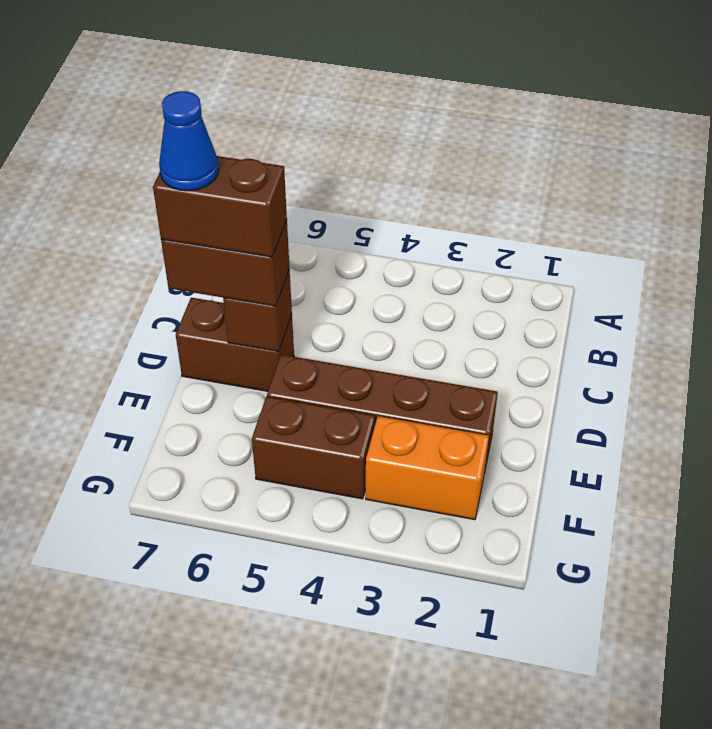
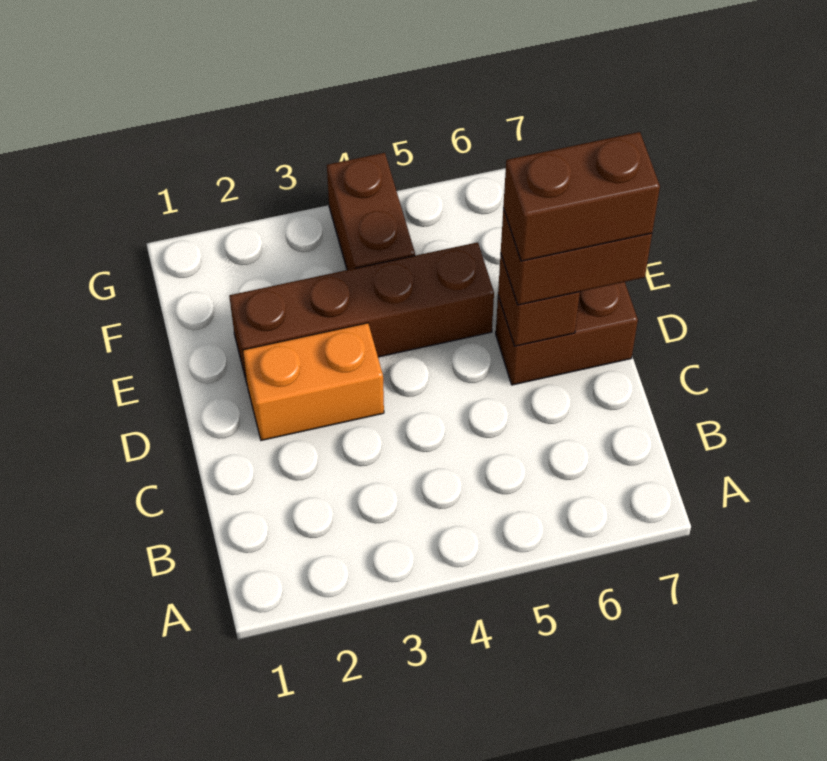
blue 1x1 cone [159,91,219,191] -> none
orange 1x2 brick [366,416,489,520] -> orange 1x2 brick moved to [243,323,384,440]
brown 1x2 brick [252,397,375,499] -> brown 1x2 brick turned to [327,153,415,270]

